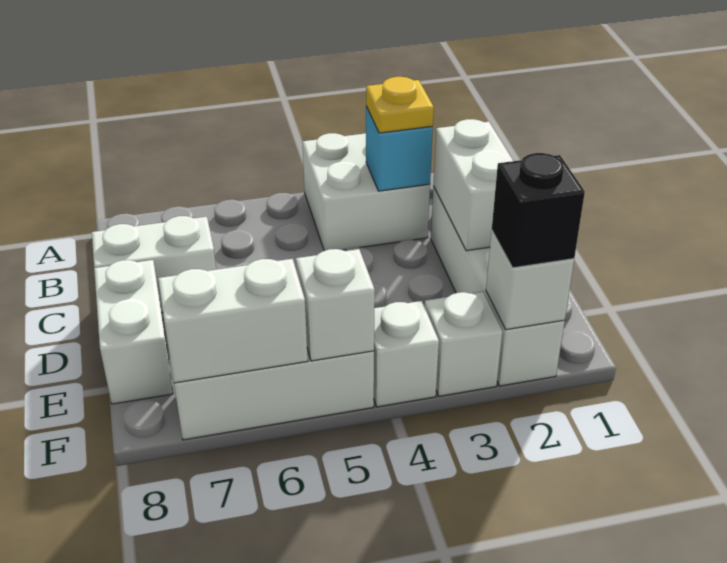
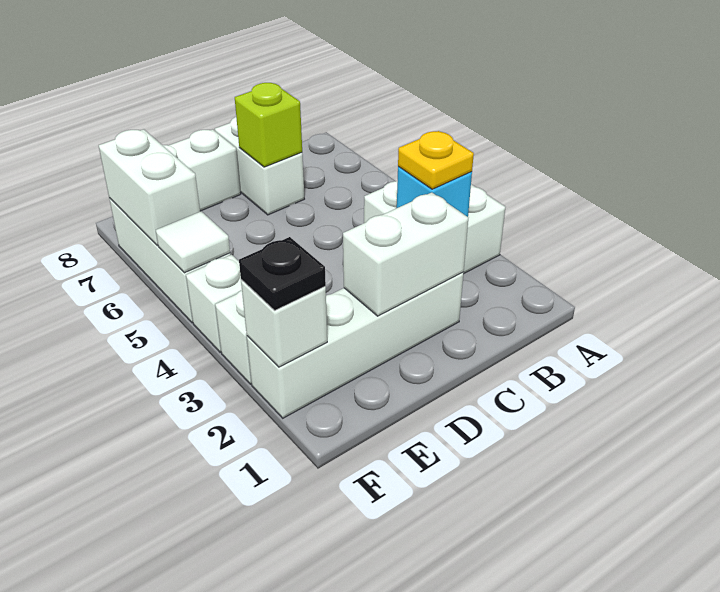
none -> lime 1x1 brick [235,83,302,167]
black 1x1 brick [492,153,585,268] -> black 1x1 plate [239,237,326,310]
white 1x1 brick [296,249,375,361] -> white 1x1 tile [156,211,230,273]

